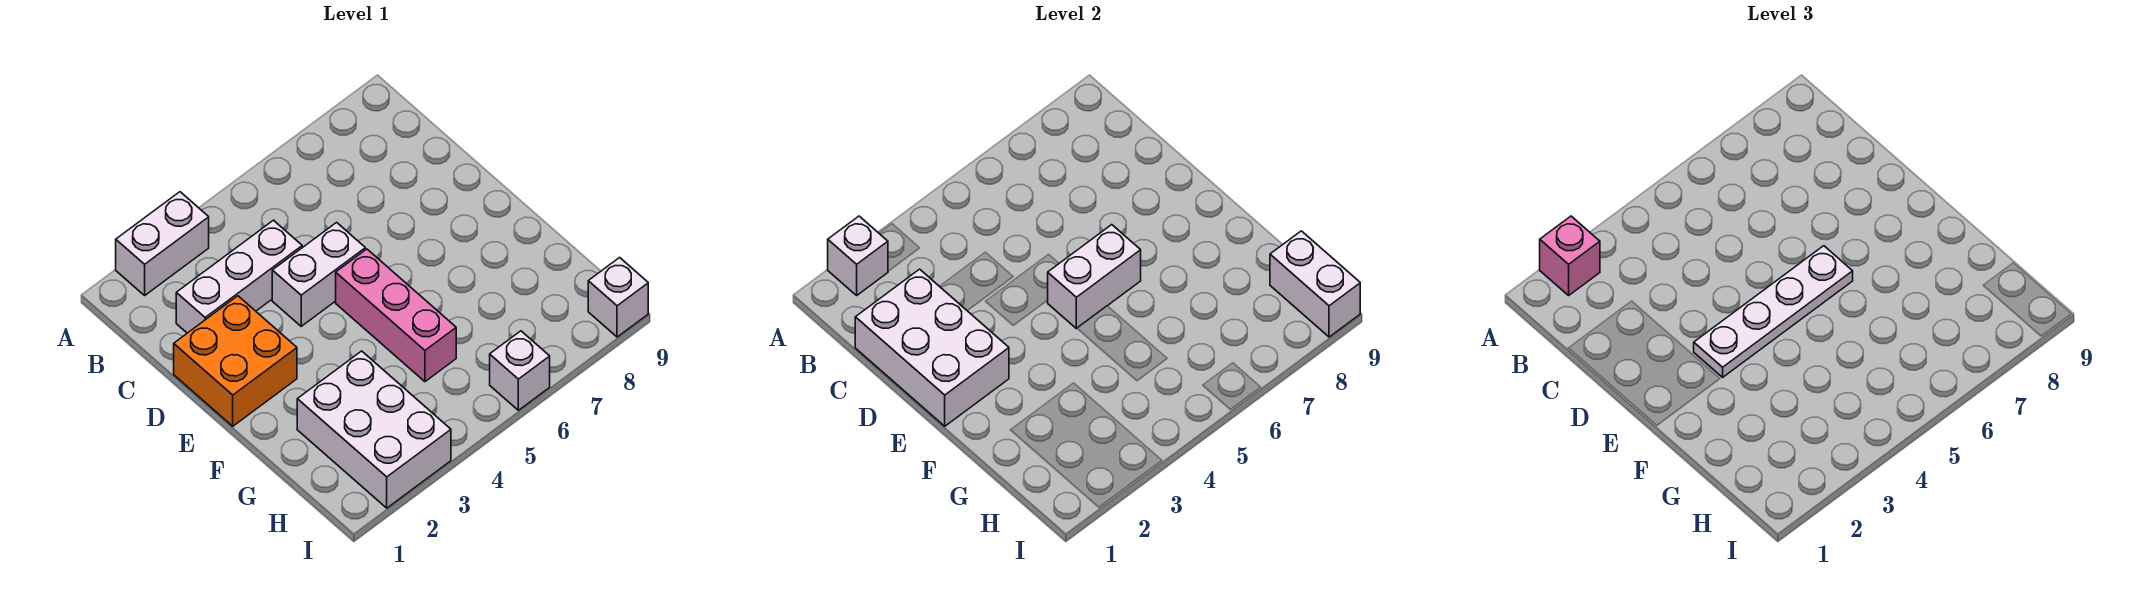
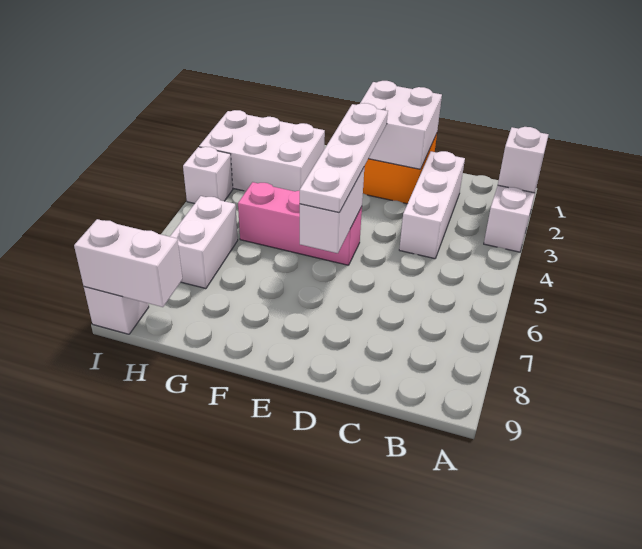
pink 1x1 brick [1540,216,1600,295] -> none
white 2x3 brick [855,269,1009,426] -> white 2x2 brick [360,81,442,169]
white 1x2 brick [272,222,365,326] -> white 1x2 brick moved to [170,196,238,289]
white 1x1 brick [490,331,550,410] -> white 1x1 brick moved to [183,147,233,204]

